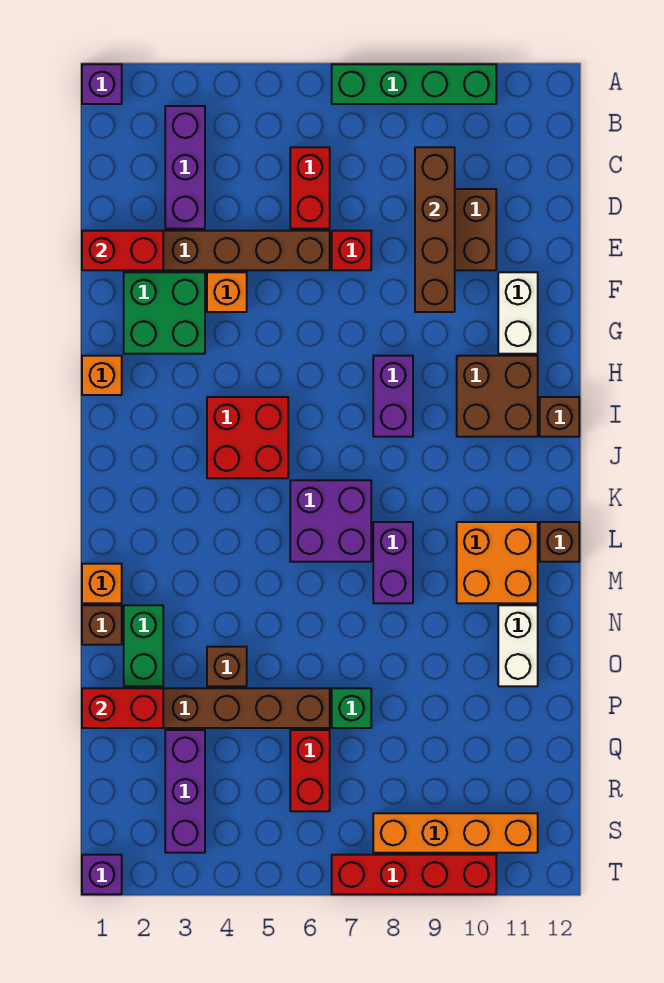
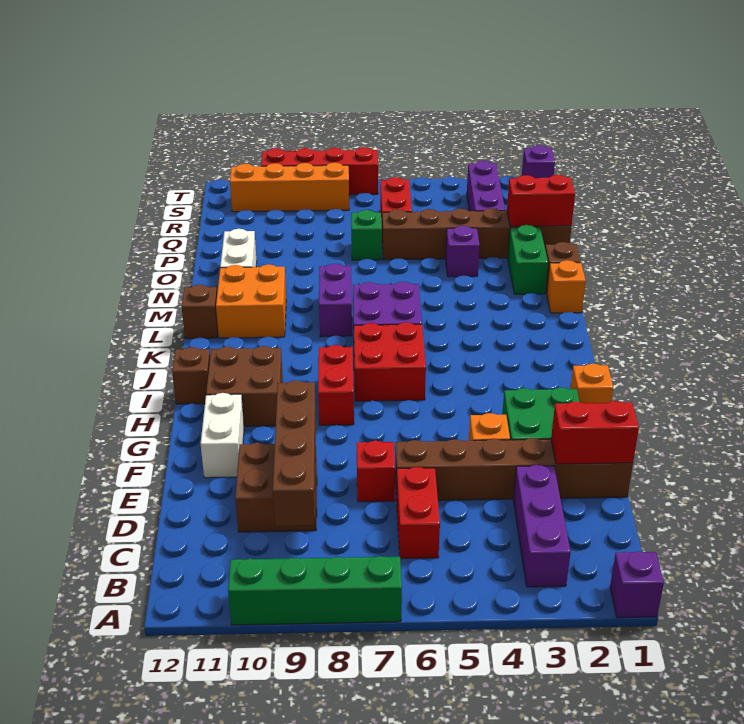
purple 1x2 brick [373,356,413,437] -> red 1x2 brick [318,345,354,425]
red 2x2 brick [207,397,288,478] -> red 2x2 brick moved to [354,322,426,401]
brown 1x1 brick [207,647,247,686] -> purple 1x1 brick [446,226,480,277]

